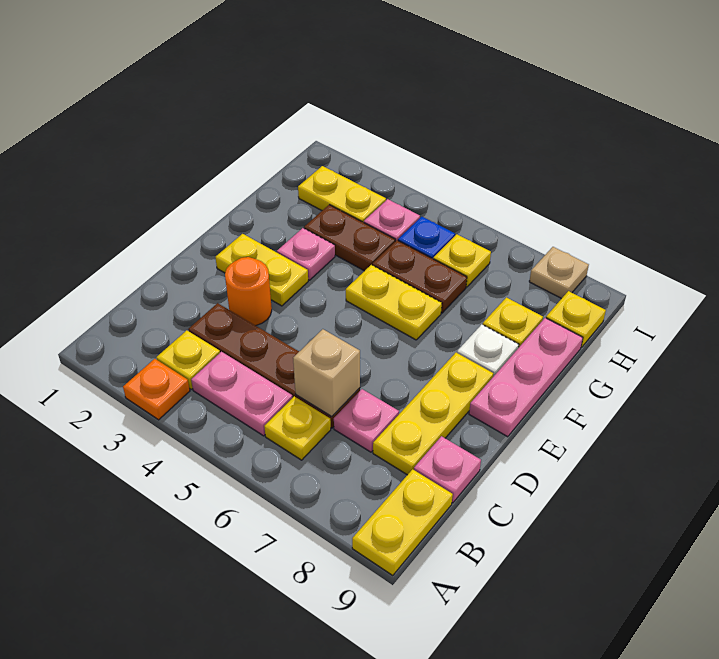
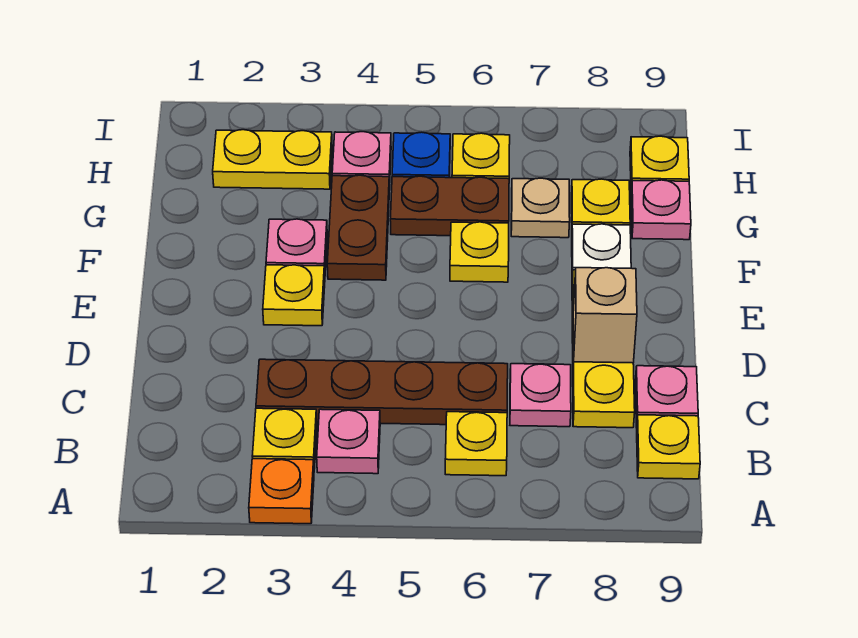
yellow 1x2 plate [352,469,453,576] -> yellow 1x1 plate [636,415,700,479]
pink 1x2 plate [191,352,292,436] -> pink 1x1 plate [317,409,380,474]
tan 1x1 brick [293,329,360,416] -> tan 1x1 brick moved to [573,268,637,363]
orange 1x1 round brick [225,257,272,326] -> none
yellow 1x2 plate [215,234,308,306] -> yellow 1x1 plate [263,265,325,326]
pink 1x3 plate [469,318,583,437] -> pink 1x1 plate [631,180,691,240]
yellow 1x2 plate [346,265,442,340] -> yellow 1x1 plate [450,222,509,282]
brown 1x2 plate [304,205,395,271] -> brown 1x2 plate turned to [327,175,389,280]
tan 1x1 plate [529,247,589,299] -> tan 1x1 plate moved to [511,178,570,238]

